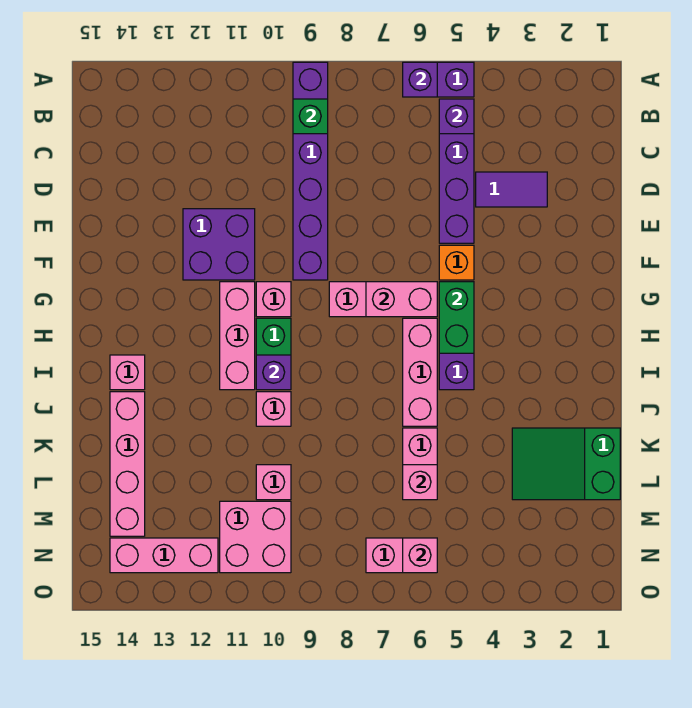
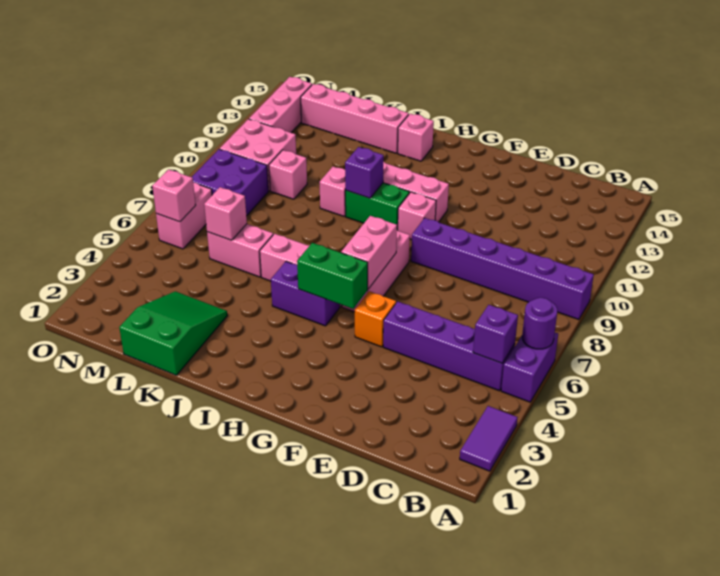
purple 1x1 brick [403,62,437,97] -> purple 1x1 round brick [522,298,557,349]
green 1x1 brick [293,99,328,134] -> none
purple 1x2 tile [476,172,547,207] -> purple 1x2 tile moved to [460,406,518,471]
purple 2x2 brick [183,209,255,280] -> purple 2x2 brick moved to [192,149,268,216]

